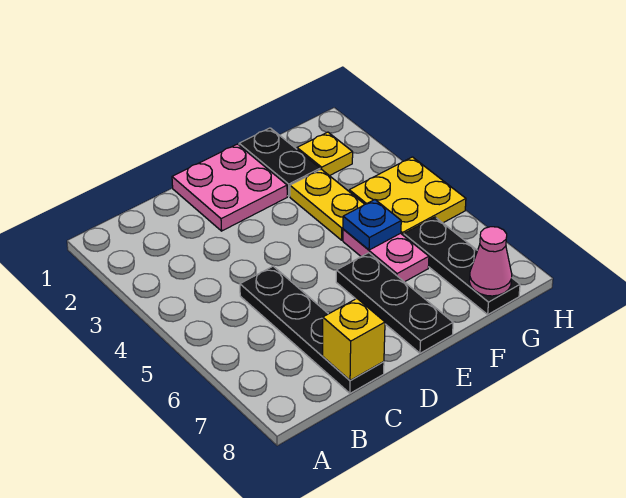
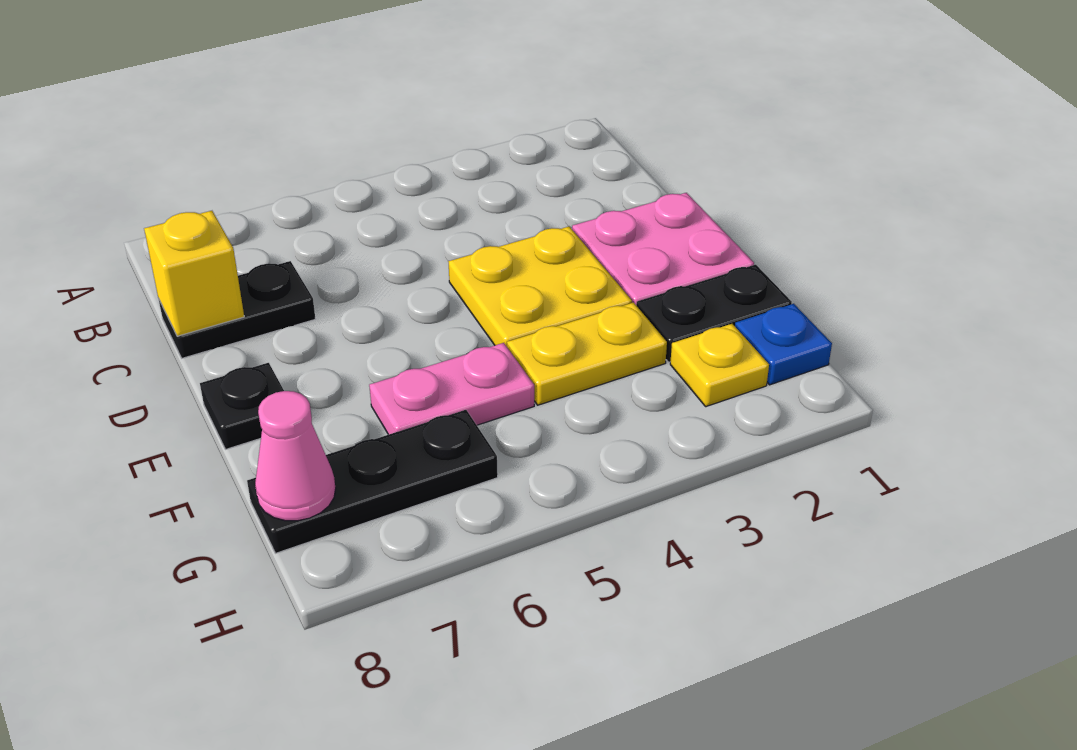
black 1x4 plate [240,266,384,393] -> black 1x2 plate [159,261,315,358]
black 1x3 plate [336,253,453,353] -> black 1x1 plate [200,363,284,449]
blue 1x1 plate [343,200,401,250] -> blue 1x1 plate moved to [735,304,832,385]
yellow 2x2 plate [349,157,466,236] -> yellow 2x2 plate moved to [448,227,632,346]

